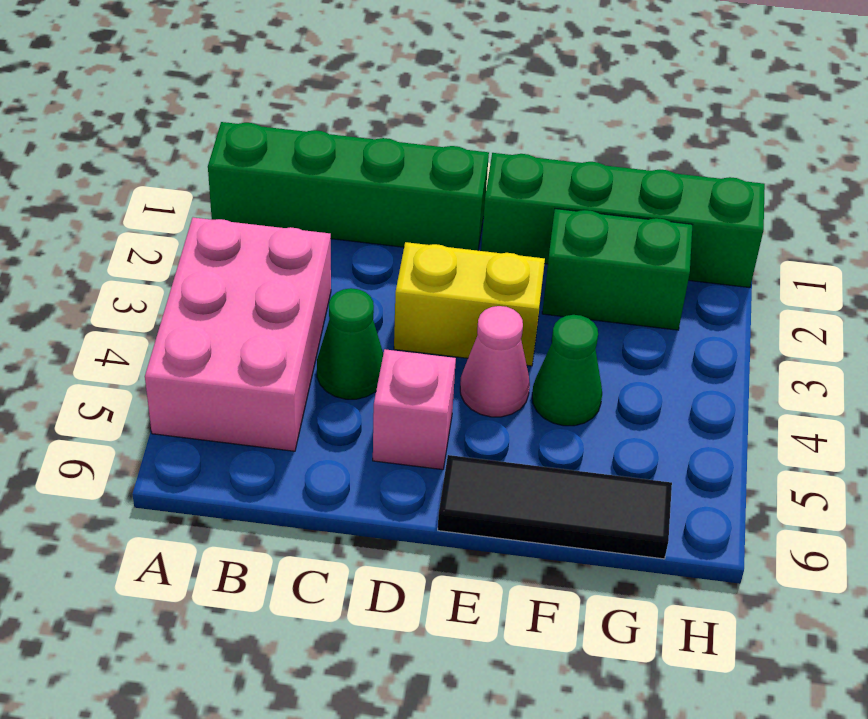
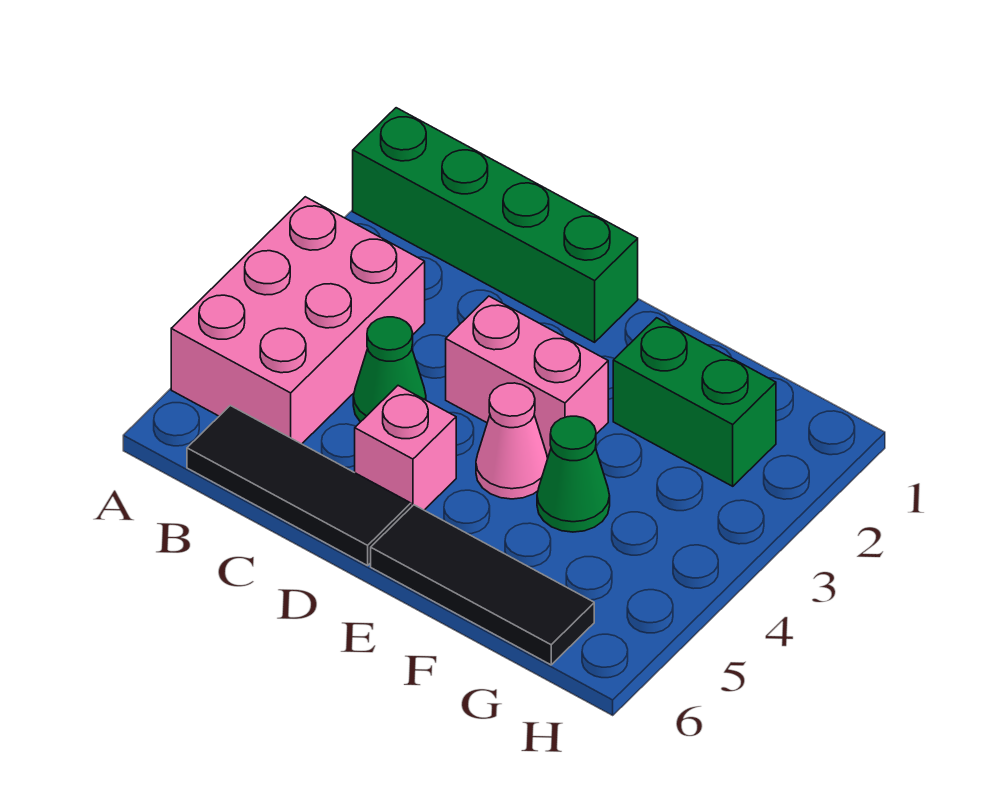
none -> black 1x3 tile [187,406,411,566]
yellow 1x2 brick [394,242,545,366] -> pink 1x2 brick [446,296,608,456]
green 1x4 brick [481,153,765,288] -> none

